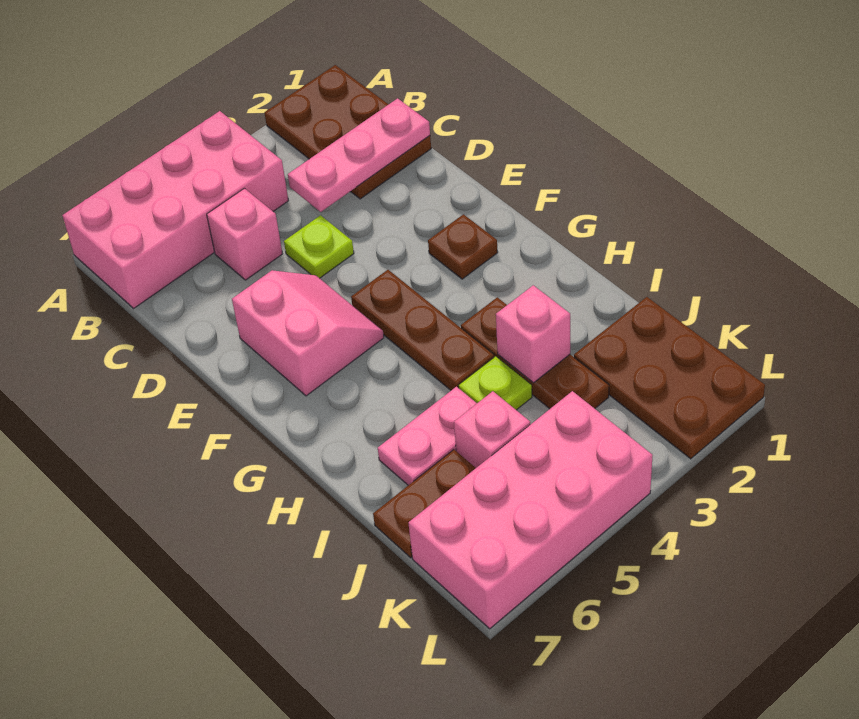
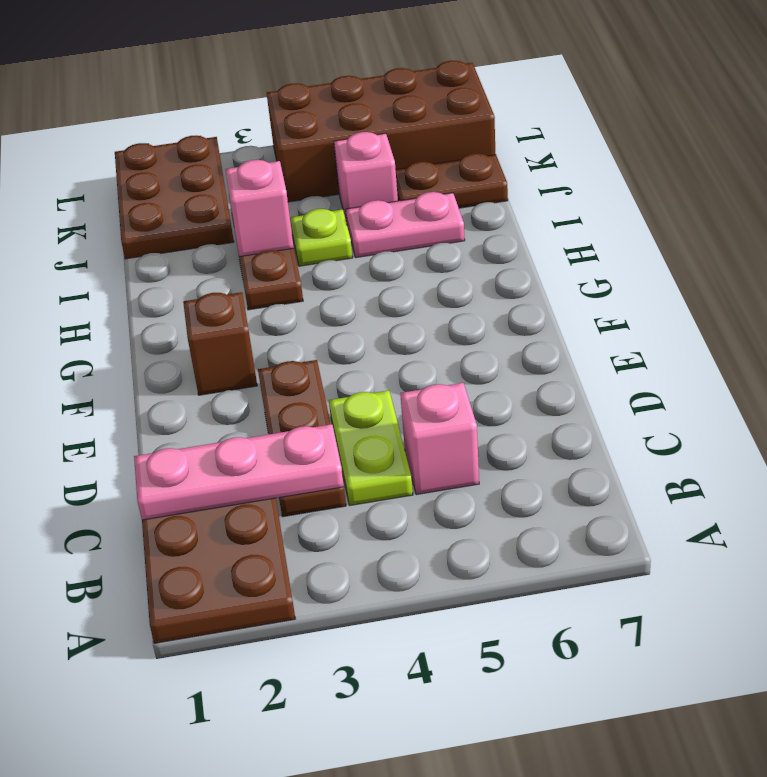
pink 2x4 brick [62,111,289,308] -> none
lime 1x1 plate [284,215,354,278] -> lime 1x2 plate [329,391,413,505]
pink 2x2 slope [232,270,384,396] -> none
brown 1x1 plate [428,214,498,279] -> brown 1x1 brick [183,292,257,395]
brown 1x3 plate [351,270,494,390] -> brown 1x3 plate moved to [258,360,346,517]
pink 2x4 brick [408,391,653,629] -> brown 2x4 brick [267,61,496,202]

